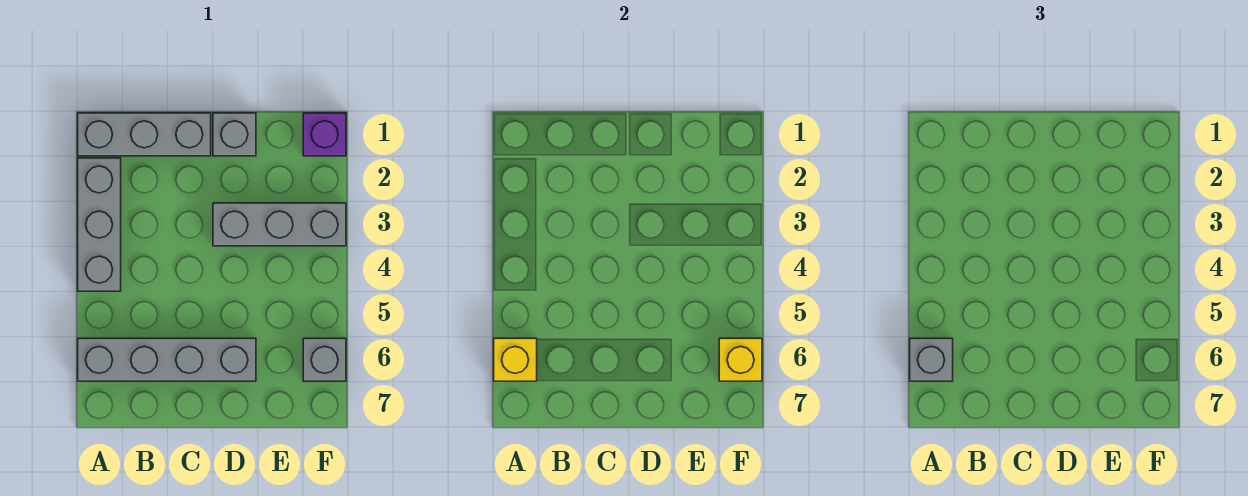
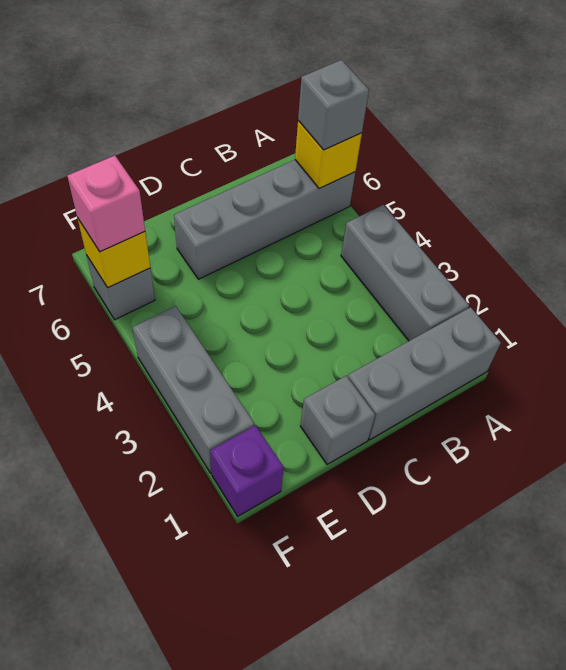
grey 1x3 brick [213,203,346,246] -> grey 1x3 brick turned to [132,306,254,473]
none -> pink 1x1 brick [67,156,145,252]

